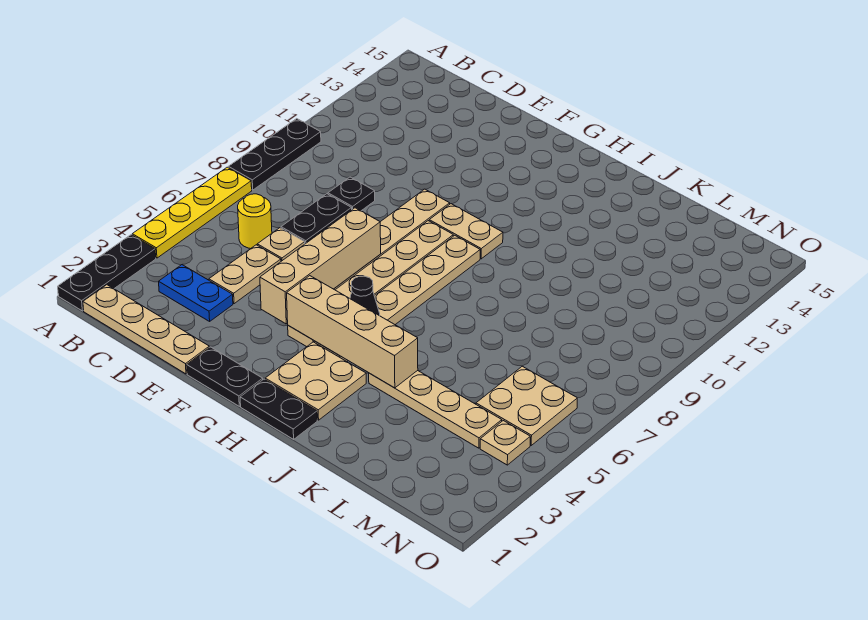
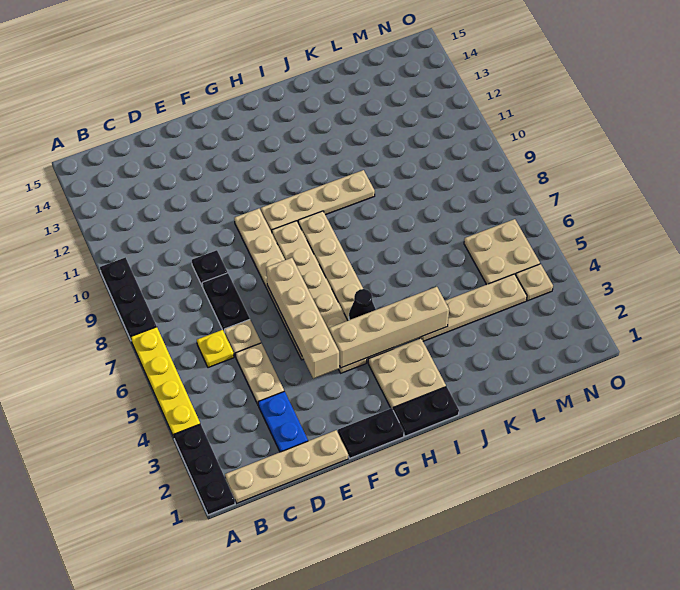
blue 1x2 plate [159,265,233,321] -> blue 1x2 plate turned to [258,391,308,452]
yellow 1x1 round brick [238,194,272,249] -> yellow 1x1 plate [197,330,234,368]
tan 1x2 plate [429,204,503,259] -> tan 1x4 plate [261,170,375,232]

